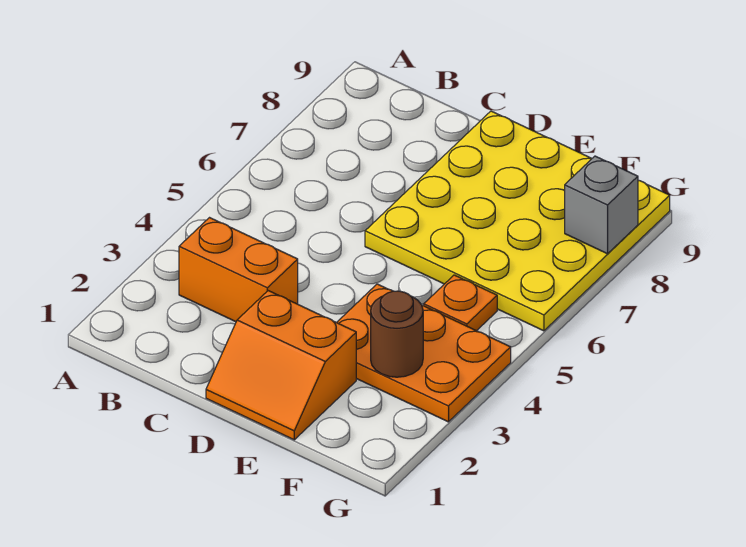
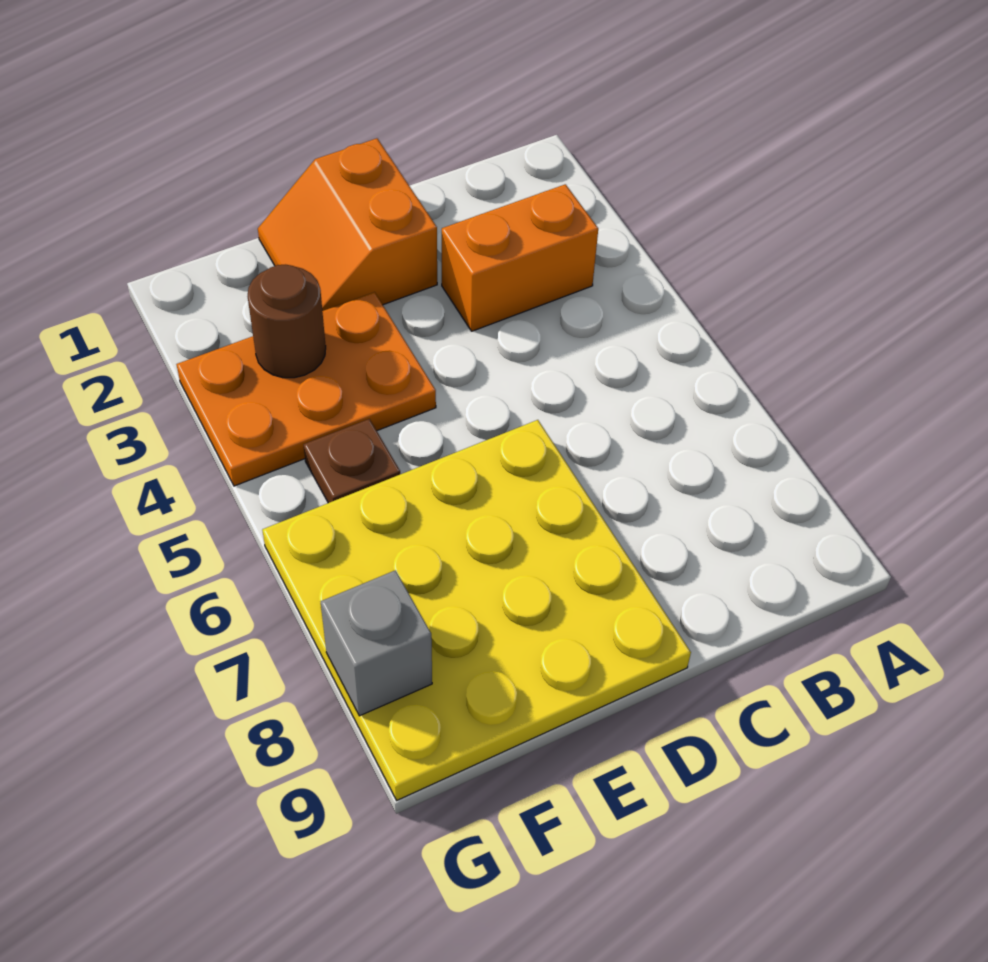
orange 2x2 slope [206,291,356,440] -> orange 2x2 slope turned to [258,138,437,311]
orange 1x1 plate [424,275,497,331] -> brown 1x1 plate [304,419,400,503]

